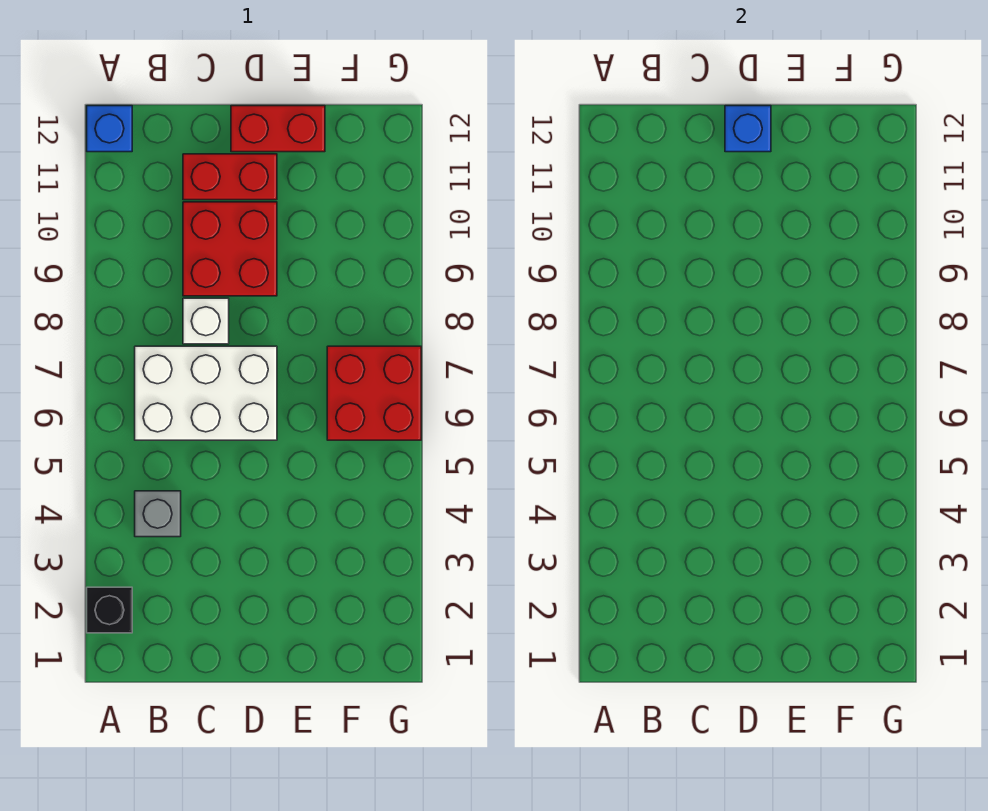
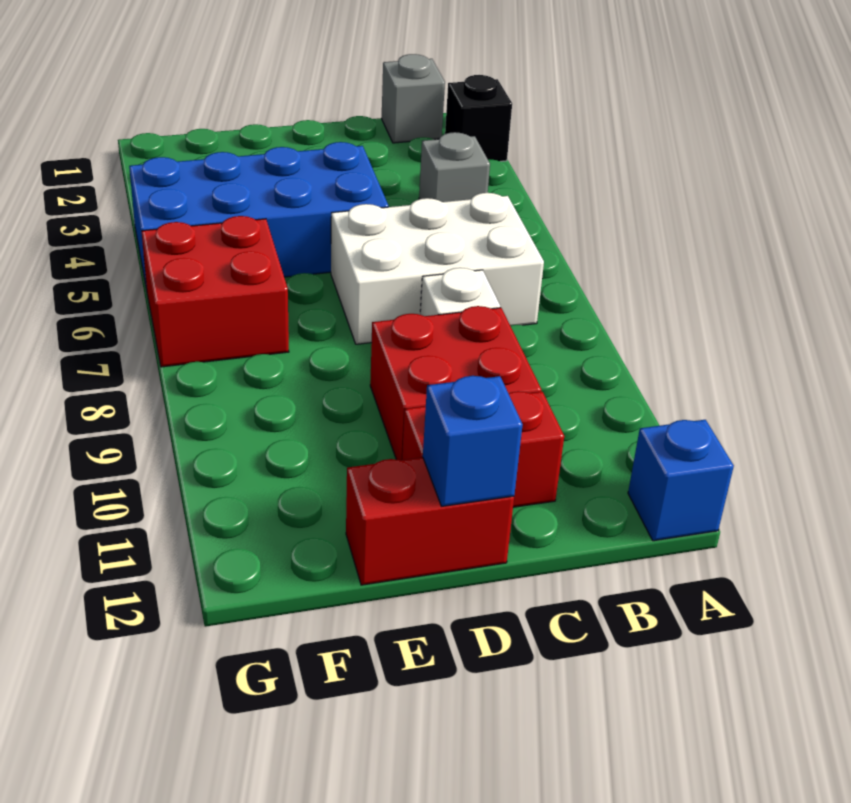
none -> grey 1x1 brick [382,54,445,143]
none -> blue 2x4 brick [129,142,388,289]

